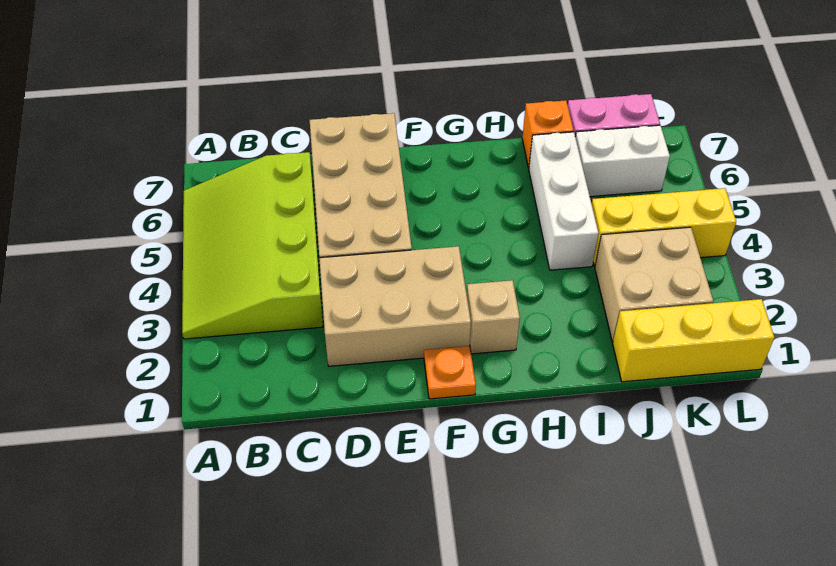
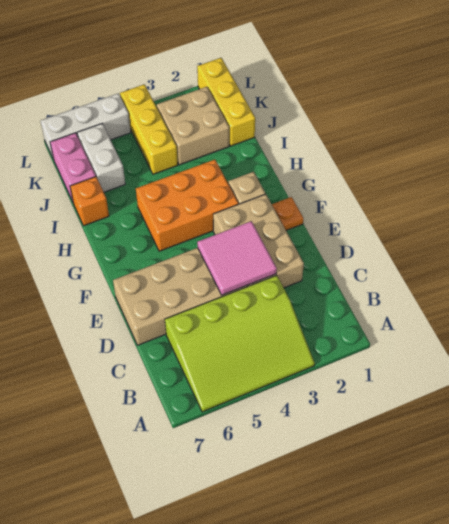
none -> pink 2x2 tile [197,221,277,295]
none -> orange 2x3 brick [136,160,239,251]
white 1x3 brick [529,132,599,270] -> white 1x3 brick moved to [41,93,131,159]

